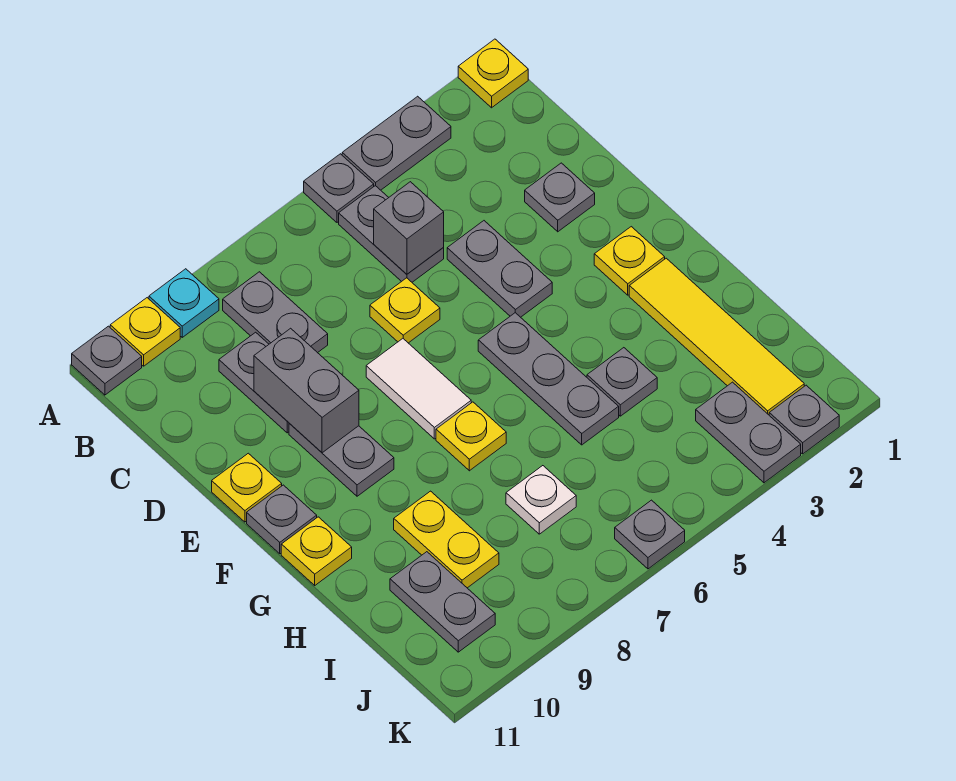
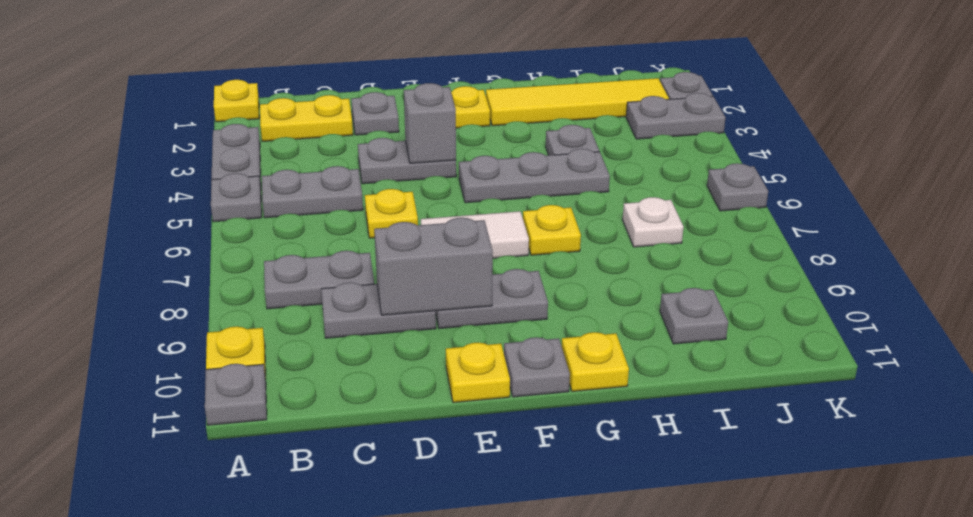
cyan 1x1 plate [149,269,219,337] -> none
grey 1x1 brick [374,182,444,274] -> grey 1x1 brick moved to [404,83,456,164]
yellow 1x2 plate [394,491,499,588] -> yellow 1x2 plate moved to [260,95,353,141]
grey 1x2 plate [390,552,495,652] -> grey 1x1 plate [660,288,728,344]

